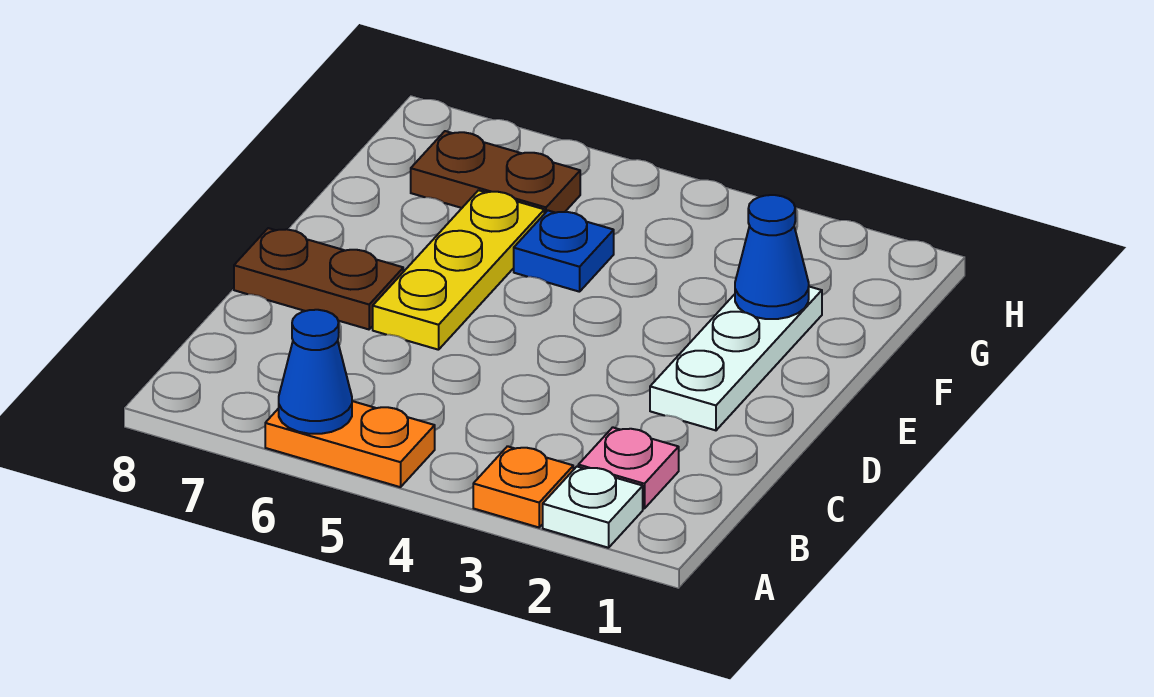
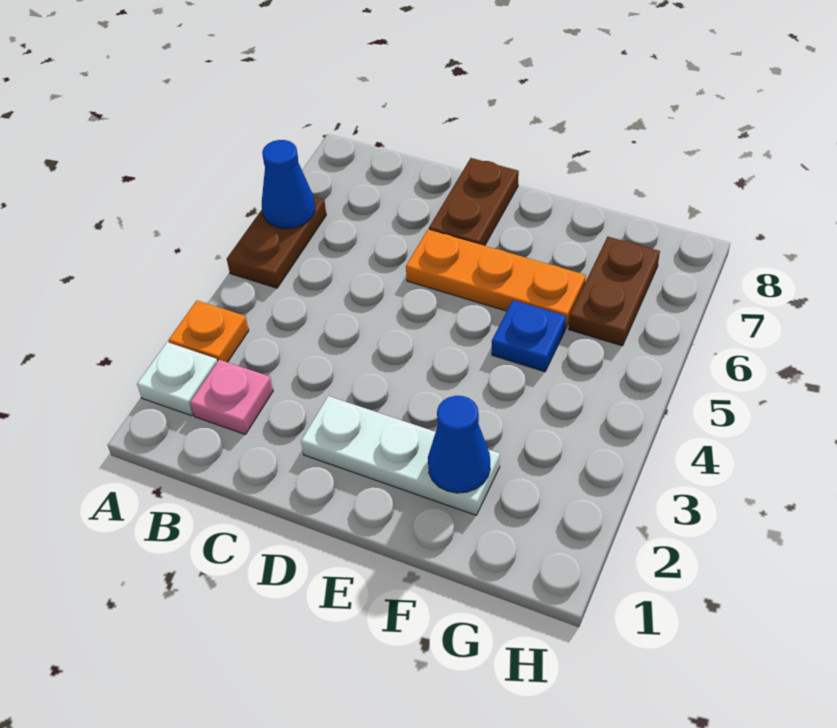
orange 1x2 plate [265,401,435,487] -> brown 1x2 plate [227,197,326,288]
yellow 1x3 plate [373,190,544,350] -> orange 1x3 plate [406,230,586,329]

